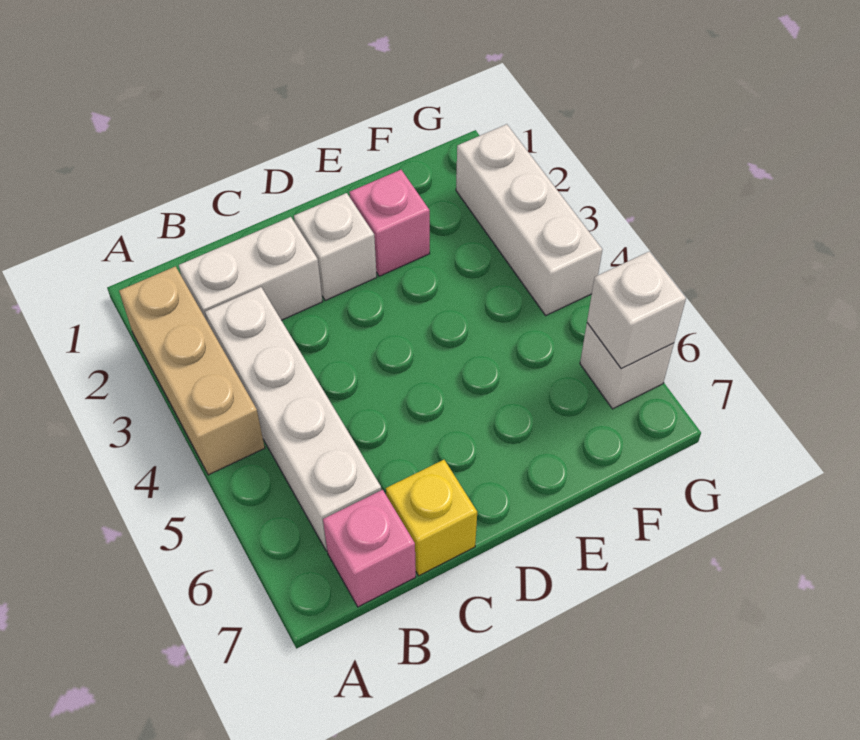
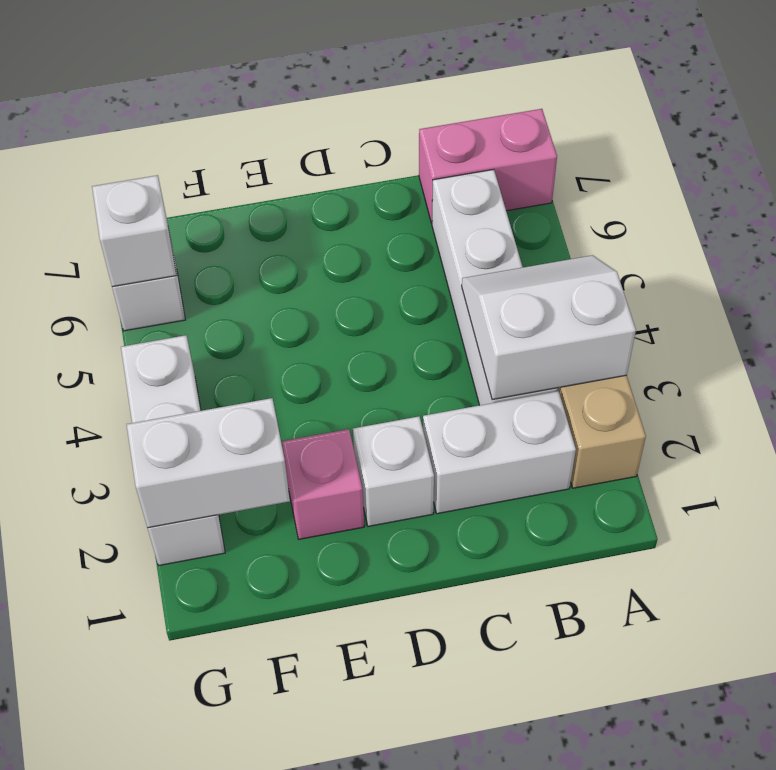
none -> white 2x2 slope [462,255,636,400]
pink 1x1 brick [323,490,416,607] -> pink 1x2 brick [419,109,557,223]
yellow 1x1 brick [386,460,477,576] -> none
none -> white 1x2 brick [127,398,290,528]

